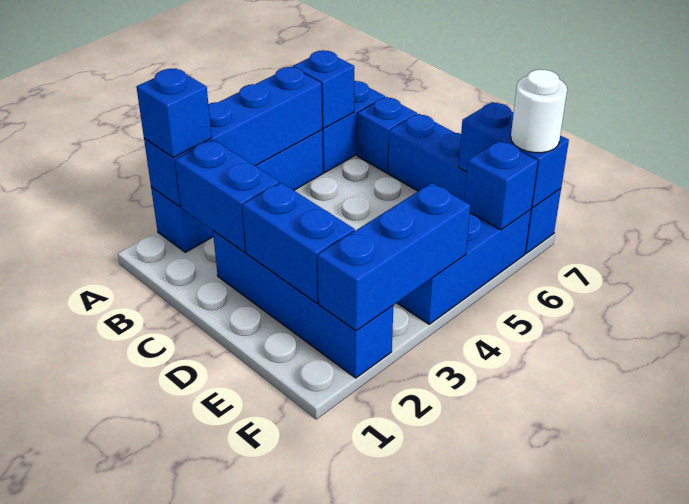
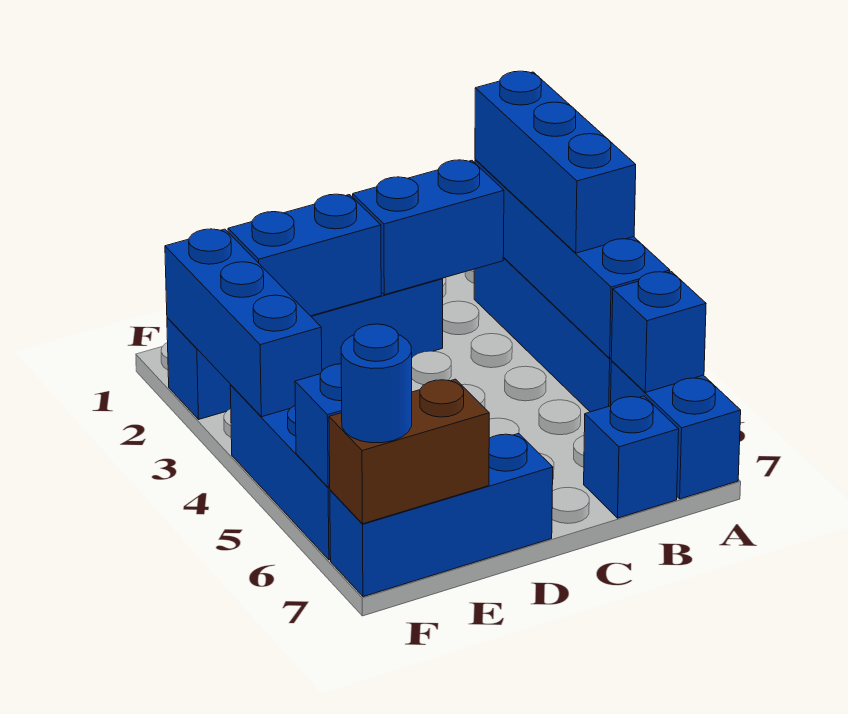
blue 1x1 brick [136,68,212,158] -> blue 1x3 brick [475,71,636,253]
blue 1x4 brick [388,114,561,253] -> blue 1x3 brick [330,433,553,597]
blue 1x2 brick [458,102,569,208] -> brown 1x2 brick [329,379,489,524]
white 1x1 round brick [511,69,567,153] -> blue 1x1 round brick [341,324,412,443]

